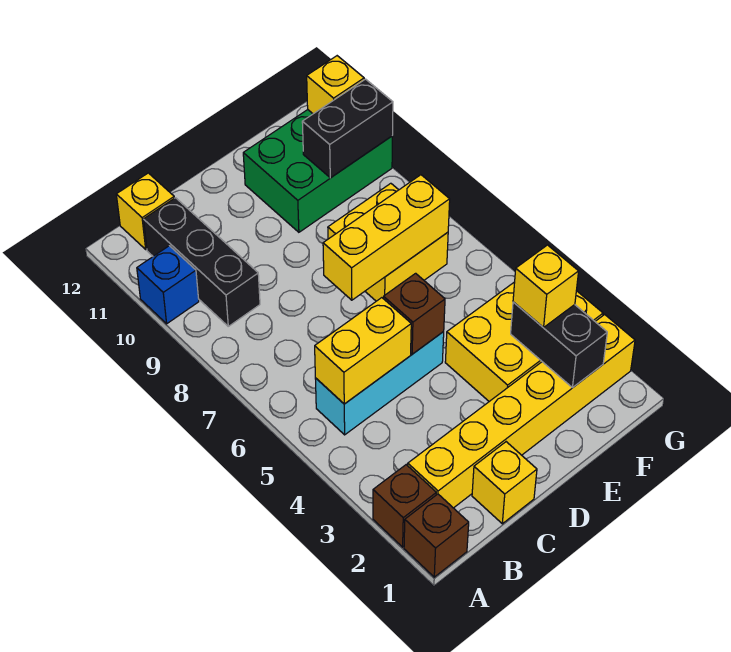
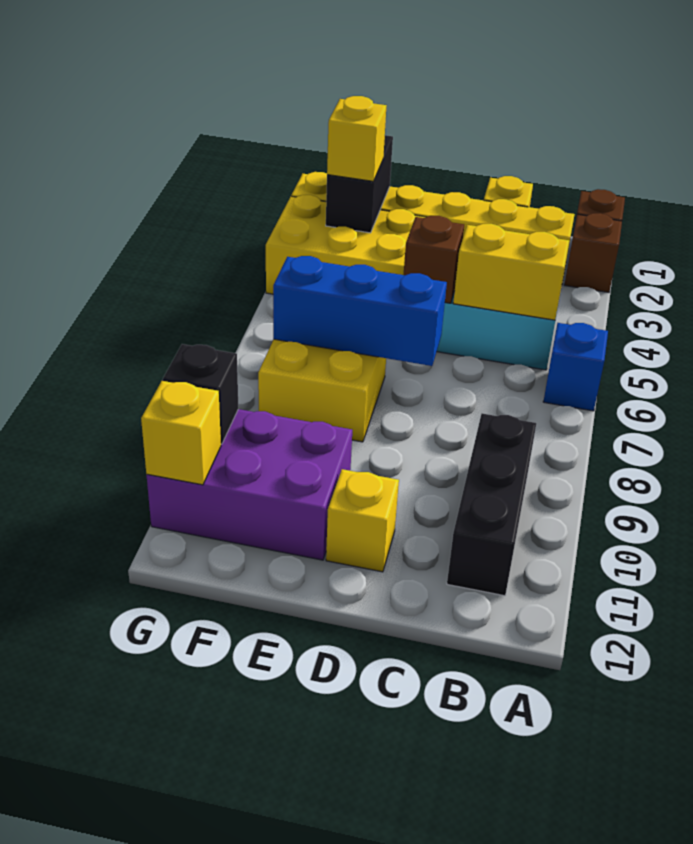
blue 1x1 brick [137,246,199,324] -> blue 1x1 brick moved to [543,323,608,411]
yellow 1x1 brick [116,173,174,249] -> yellow 1x1 brick moved to [326,469,399,572]
yellow 1x3 brick [323,175,450,300] -> blue 1x3 brick [273,256,447,366]
green 2x3 brick [243,110,393,232] -> purple 2x3 brick [146,409,352,560]
black 1x2 brick [302,79,393,178] -> black 1x1 brick [163,344,238,444]

